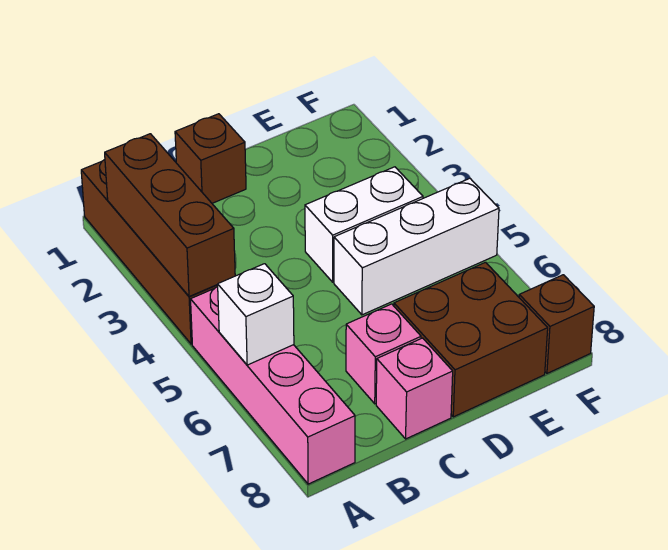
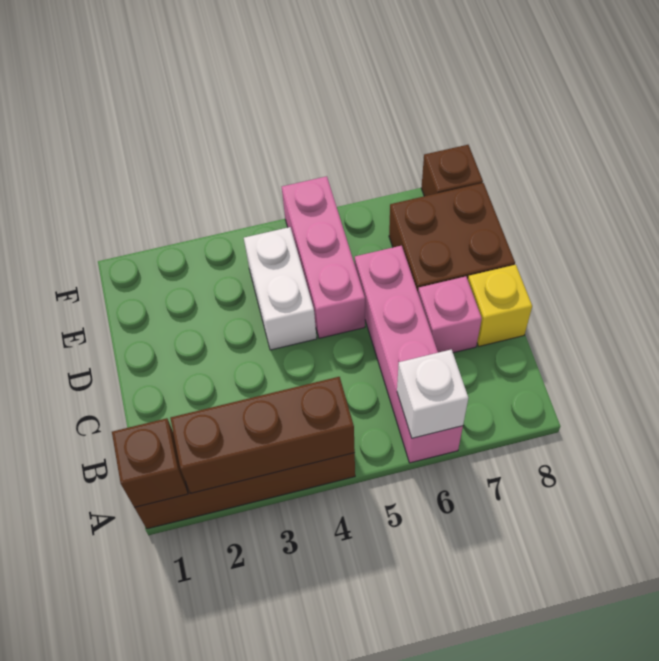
pink 1x4 brick [191,287,355,484] -> pink 1x4 brick turned to [355,246,463,463]
brown 1x1 brick [175,114,246,203] -> brown 1x1 brick moved to [112,418,188,508]
pink 1x1 brick [376,338,453,439] -> yellow 1x1 brick [468,265,532,346]
white 1x3 brick [334,178,499,315] -> pink 1x3 brick [282,176,365,338]

